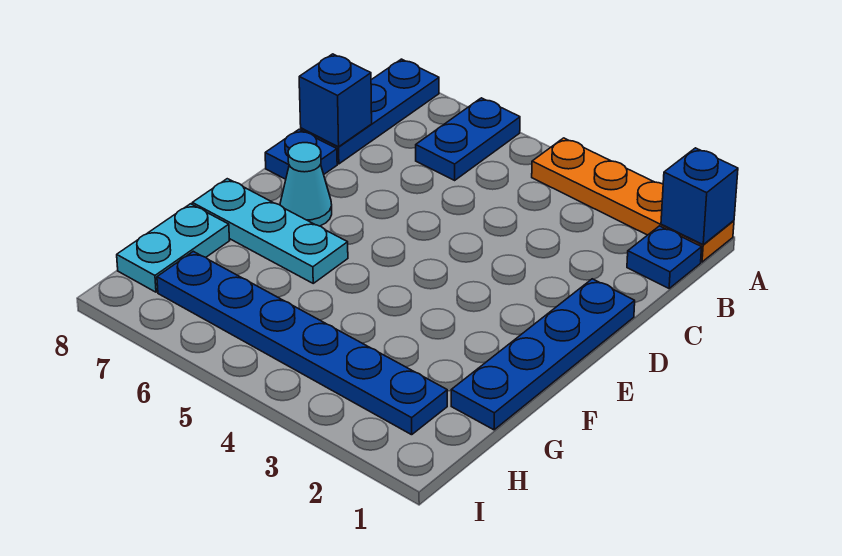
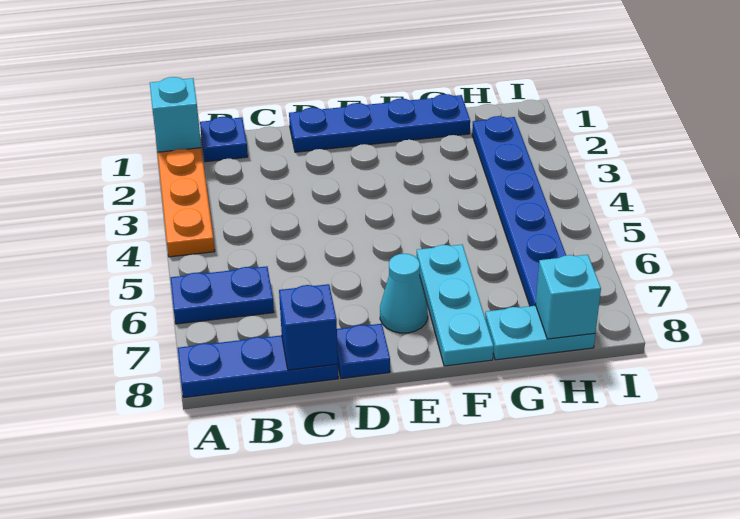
blue 1x1 brick [661,148,738,245] -> cyan 1x1 brick [150,77,201,152]
none -> cyan 1x1 brick [536,255,601,339]

